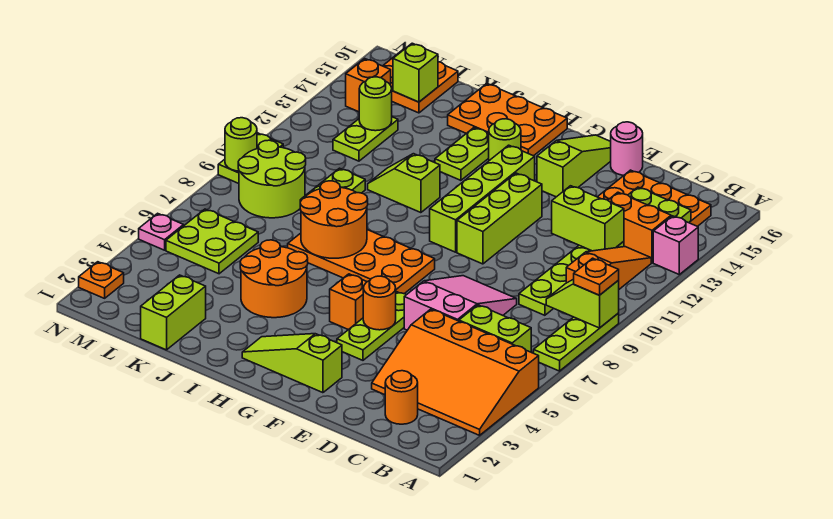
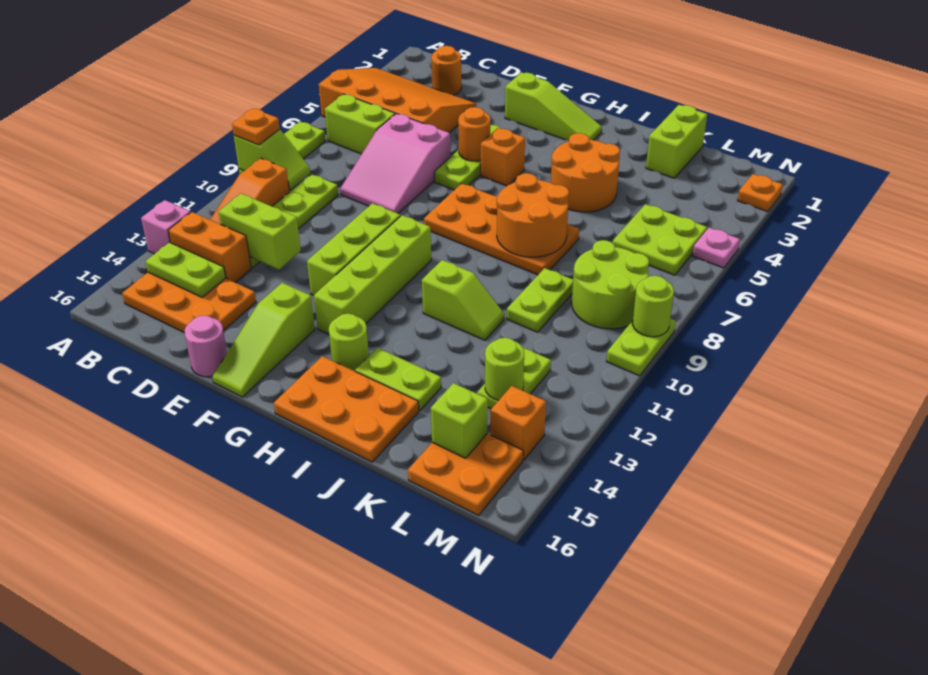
lime 1x2 plate [435,128,489,180] -> lime 1x2 plate turned to [355,348,441,411]

